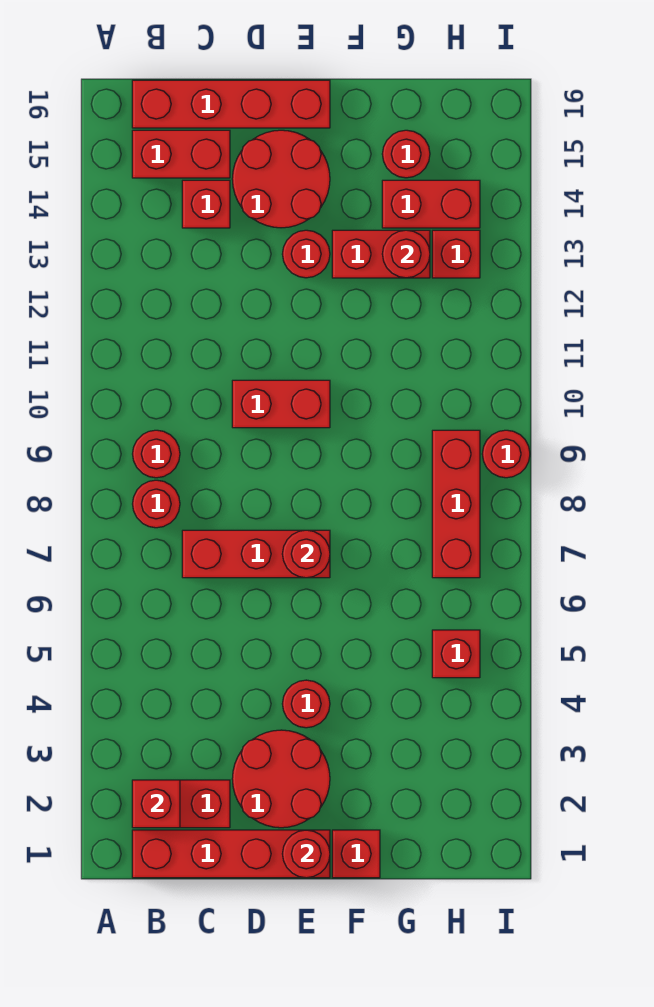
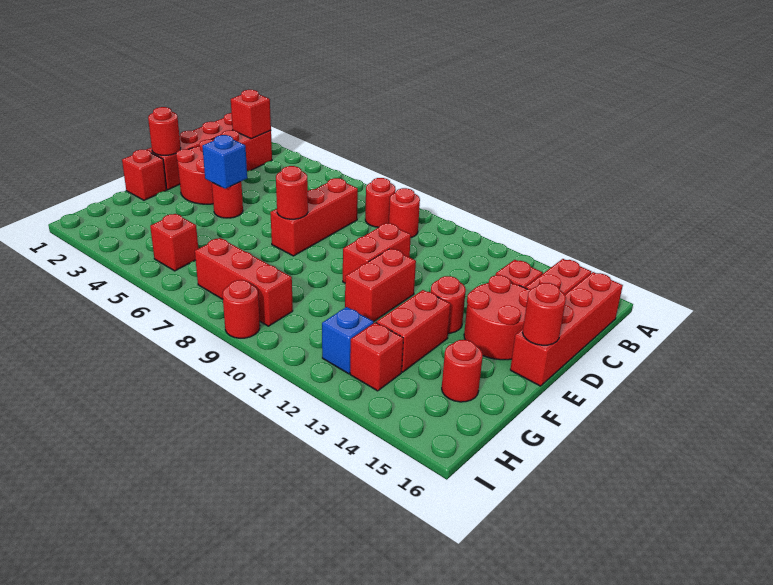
none -> blue 1x1 brick [202,135,247,189]
red 1x1 round brick [382,230,430,278] -> red 1x1 round brick moved to [523,283,566,345]
red 1x2 brick [382,180,480,228] -> red 1x2 brick moved to [345,248,416,321]
none -> blue 1x1 brick [322,307,374,374]

